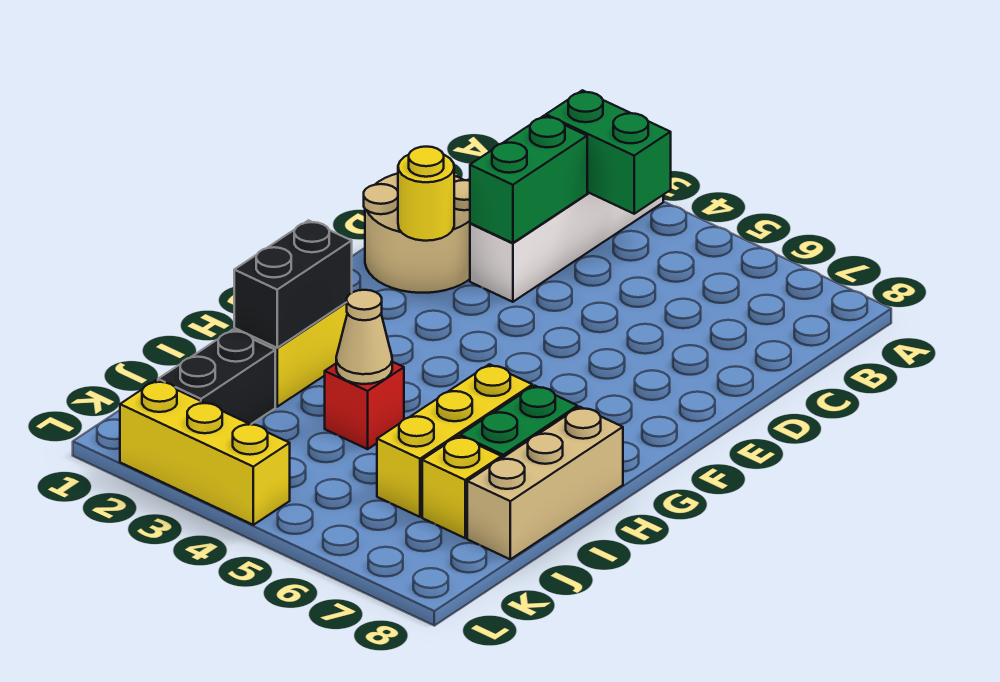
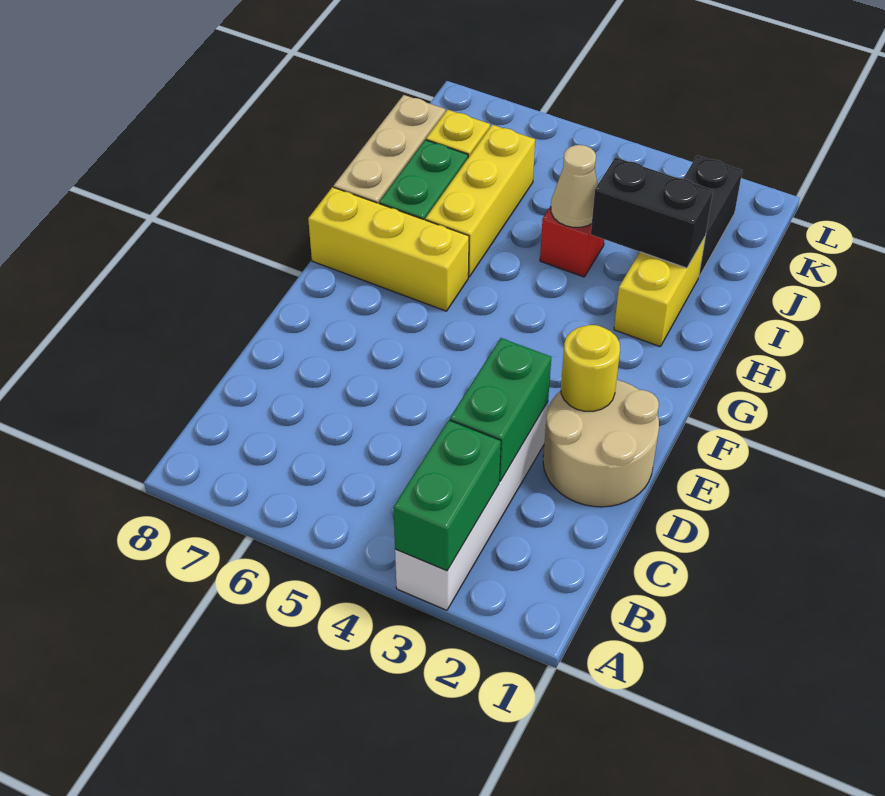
green 1x2 brick [546,90,671,214] -> green 1x2 brick turned to [393,420,501,571]
black 1x2 brick [234,220,352,348] -> black 1x2 brick turned to [591,157,713,268]
yellow 1x3 brick [120,380,290,525] -> yellow 1x3 brick moved to [308,187,469,311]

